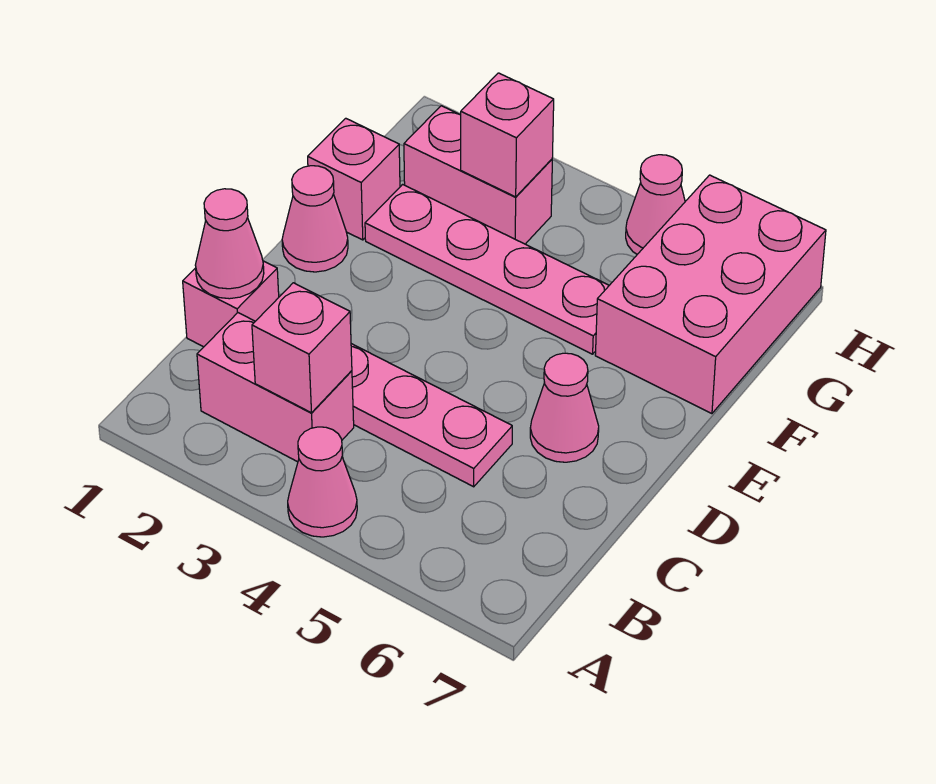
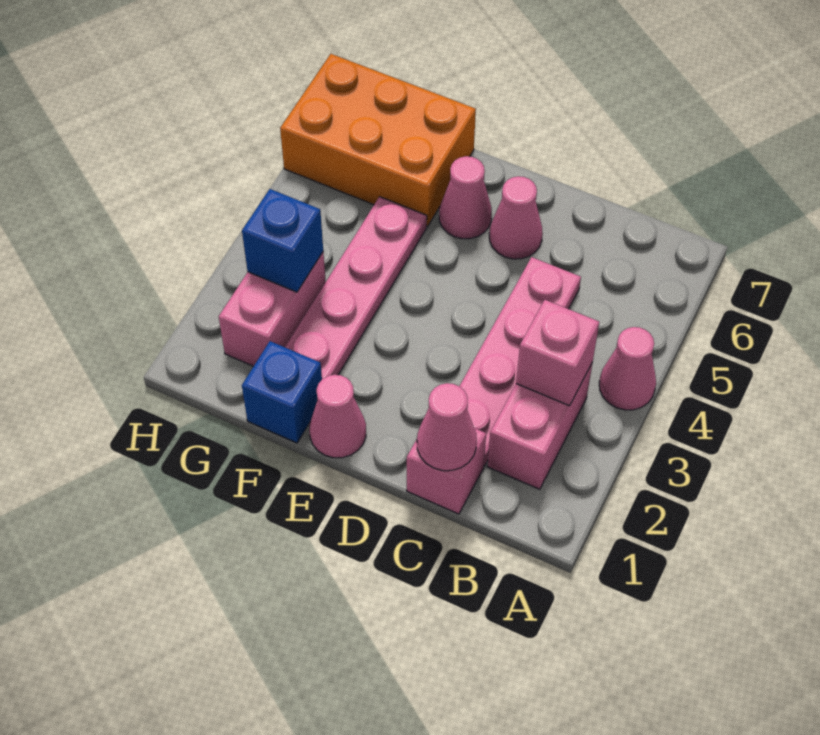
pink 1x1 brick [308,118,400,240] -> blue 1x1 brick [242,341,322,443]
pink 2x3 brick [595,175,826,414] -> orange 2x3 brick [280,54,476,226]
pink 1x1 brick [461,73,554,197] -> blue 1x1 brick [242,189,323,292]
pink 1x1 cone [626,155,685,254] -> pink 1x1 cone moved to [439,156,492,239]

